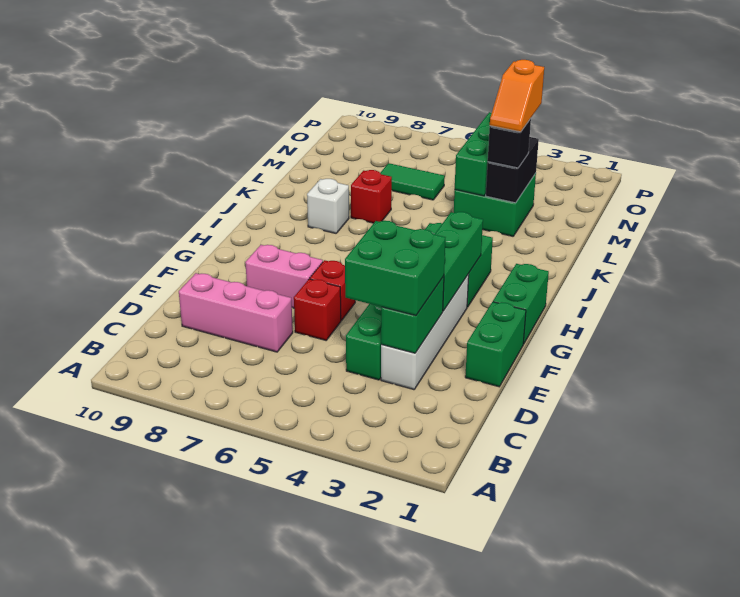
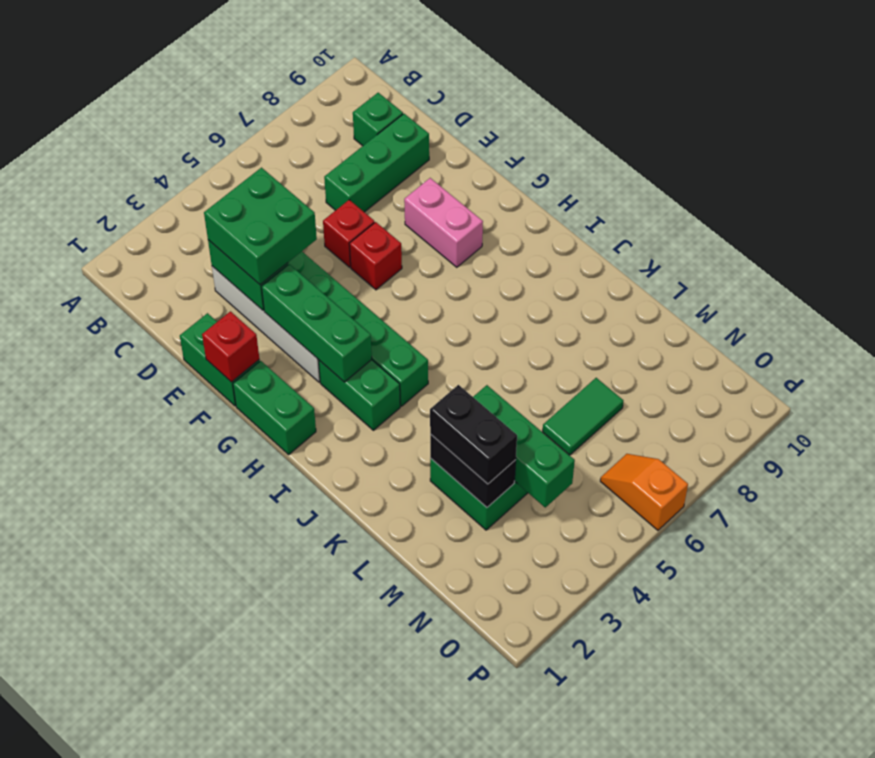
none -> green 1x1 brick [353,93,403,146]
pink 1x3 brick [179,273,293,352] -> green 1x3 brick [324,114,429,212]
pink 1x2 brick [245,245,323,308] -> pink 1x2 brick turned to [404,178,483,267]
white 1x1 brick [307,179,349,233] -> none
red 1x1 brick [351,170,392,223] -> red 1x1 brick moved to [202,311,259,382]
black 1x1 brick [488,119,531,168] -> black 1x2 brick [430,385,517,484]
orange 1x2 slope [490,60,544,132] -> orange 1x2 slope moved to [600,454,688,530]

